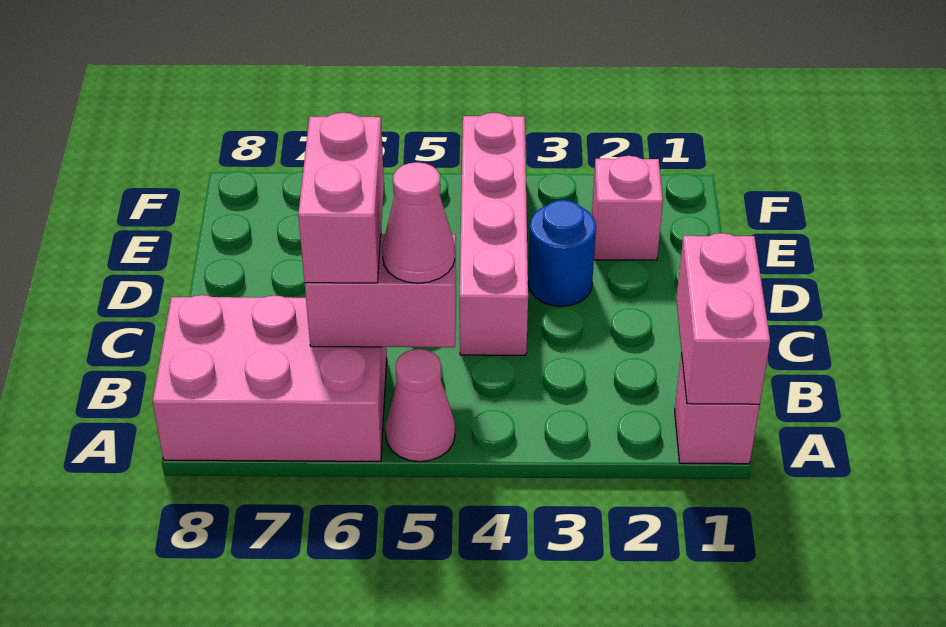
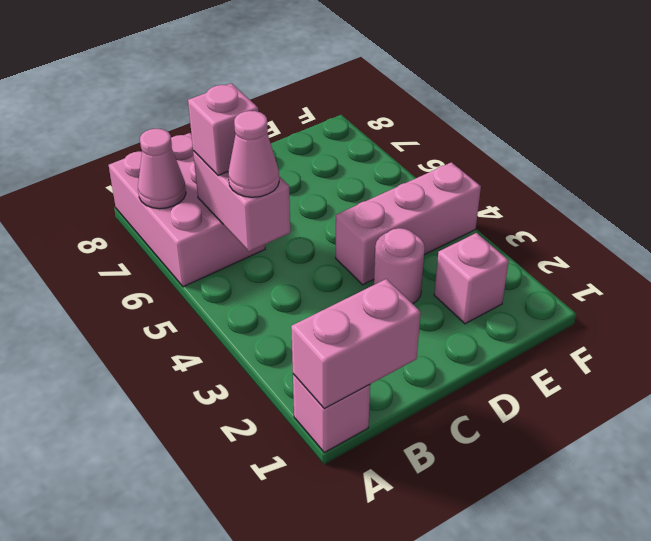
pink 1x1 cone [385,349,455,462] -> pink 1x1 cone moved to [138,129,186,209]
pink 1x2 brick [298,113,384,283] -> pink 1x1 brick [188,83,258,176]
pink 1x4 brick [460,113,528,355] -> pink 1x3 brick [336,162,481,285]
blue 1x1 round brick [528,200,596,306] -> pink 1x1 round brick [374,228,425,304]

